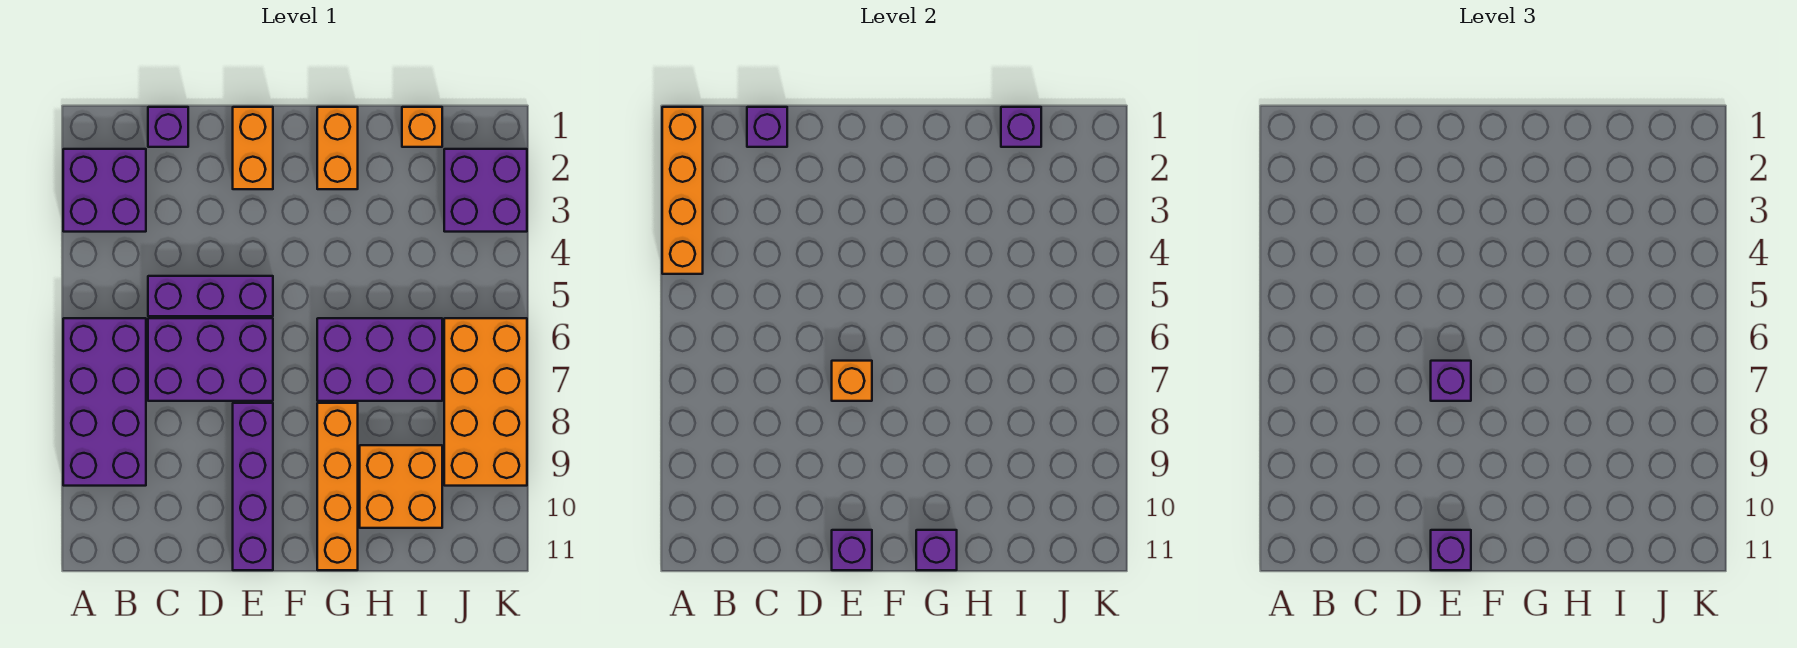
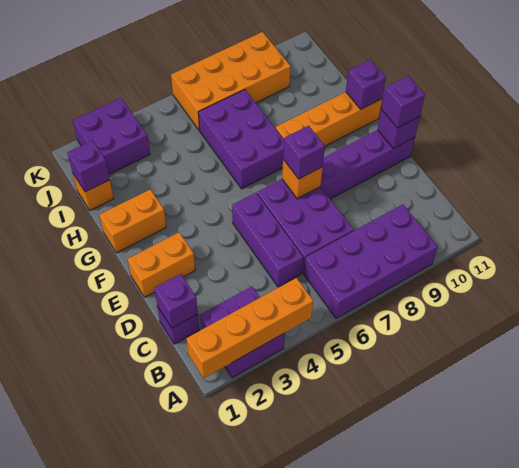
orange 2x2 brick [360,445,442,528] -> none

